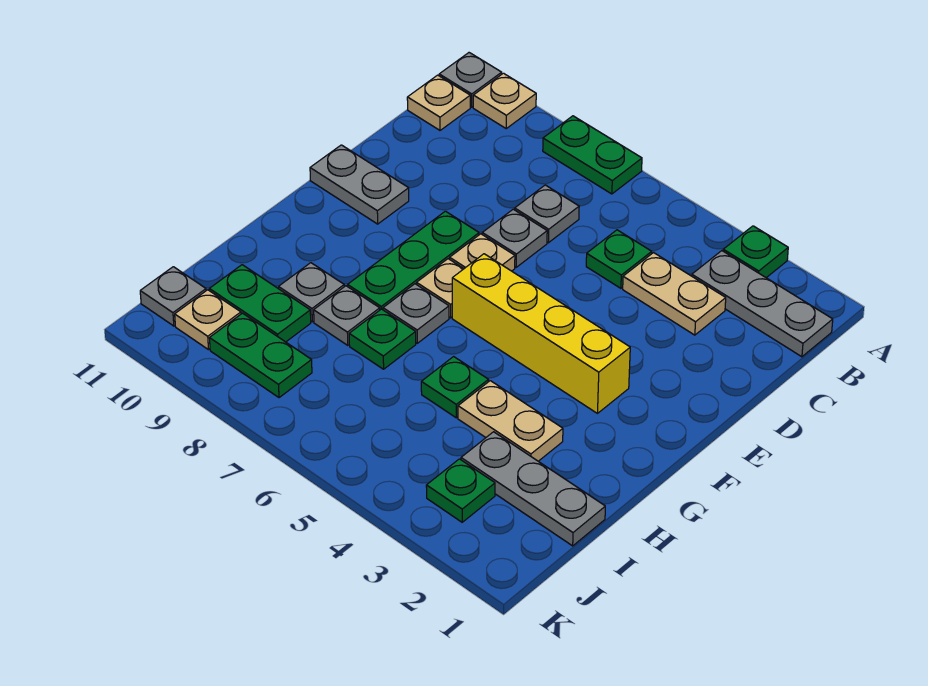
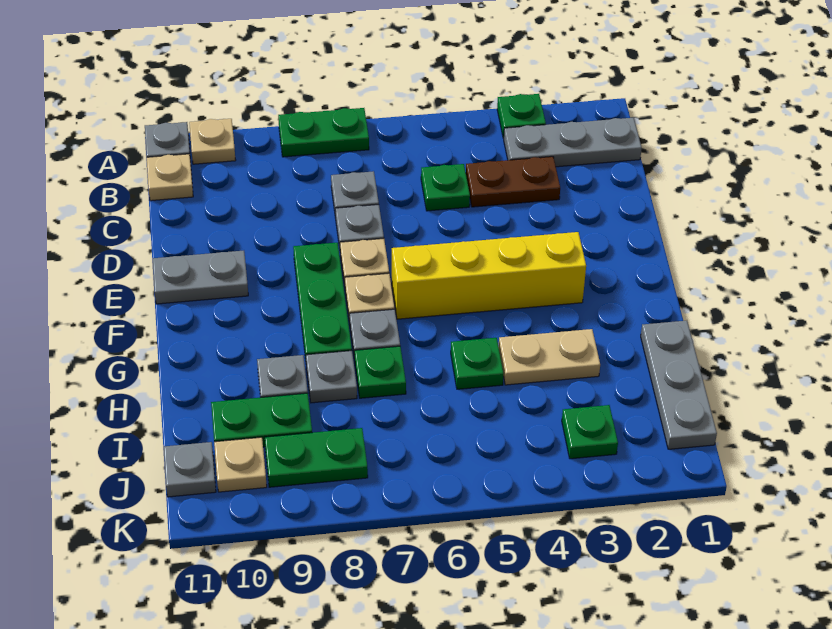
tan 1x2 plate [623,253,726,335] -> brown 1x2 plate [466,157,560,207]
grey 1x3 plate [461,432,605,546] -> grey 1x3 plate turned to [641,321,717,449]

